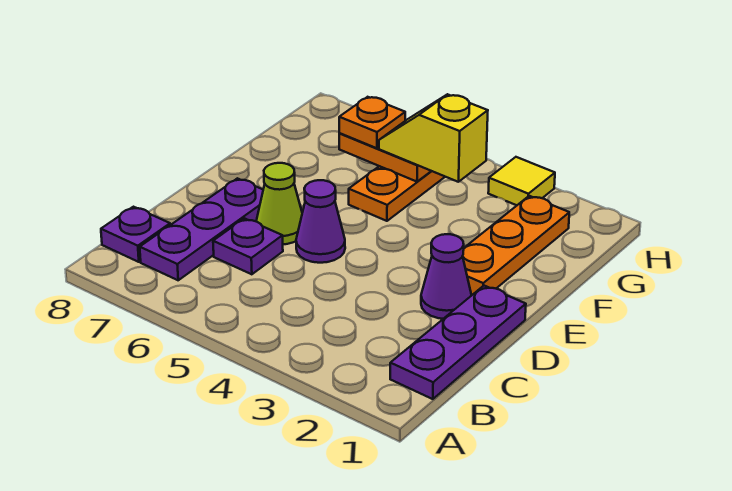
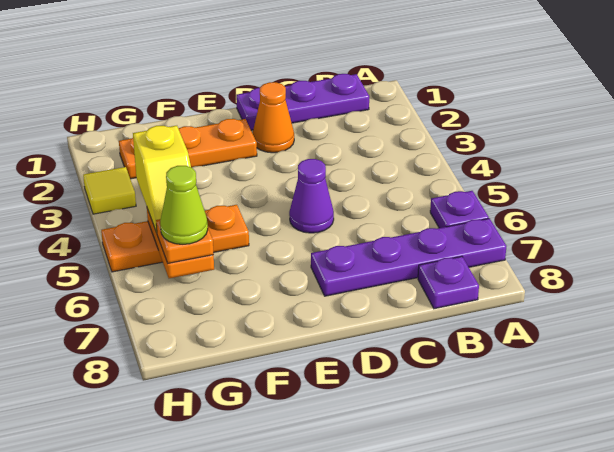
purple 1x3 plate [140,178,263,280] -> purple 1x4 plate [311,218,506,296]
purple 1x1 plate [213,218,283,274] -> purple 1x1 plate moved to [430,191,489,228]
purple 1x1 cone [421,234,472,319] -> orange 1x1 cone [253,82,294,153]
lime 1x1 cone [256,163,302,244] -> lime 1x1 cone moved to [160,166,208,244]

